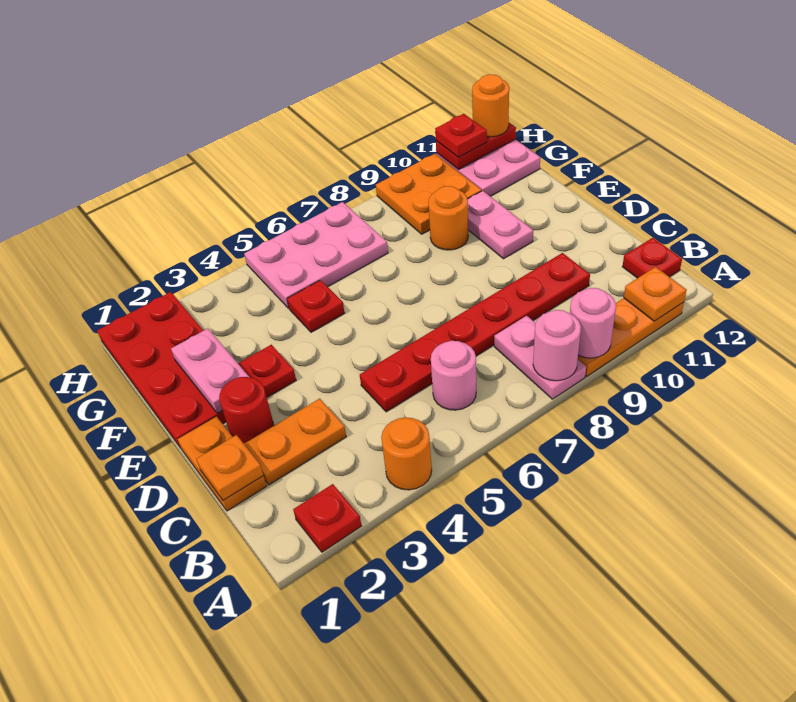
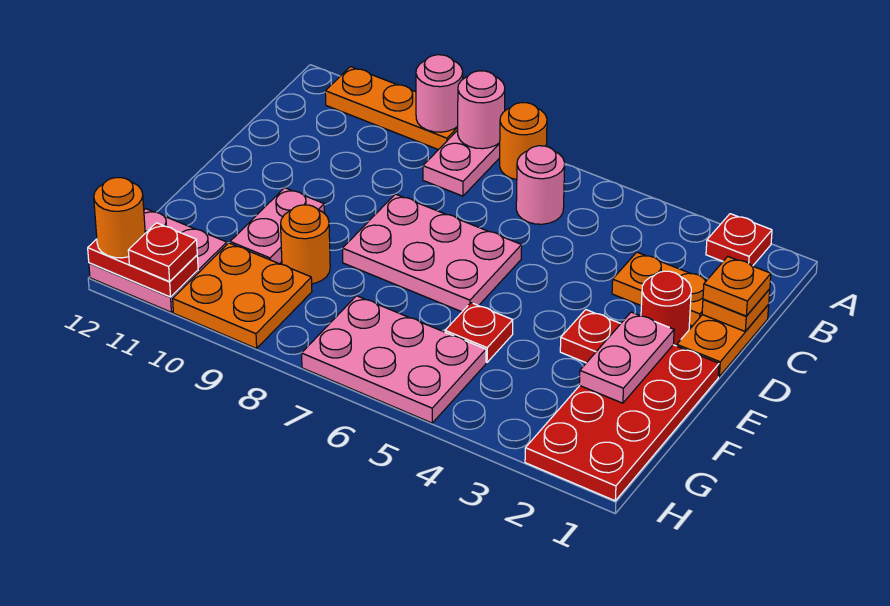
orange 1x1 round brick [381,417,432,490] -> orange 1x1 round brick moved to [500,103,547,180]
orange 1x1 plate [624,267,687,321] -> orange 1x1 plate moved to [703,257,771,316]
red 1x1 plate [622,238,682,278] -> none
red 1x6 plate [360,253,590,412] -> none
none -> pink 2x3 plate [343,194,522,312]

